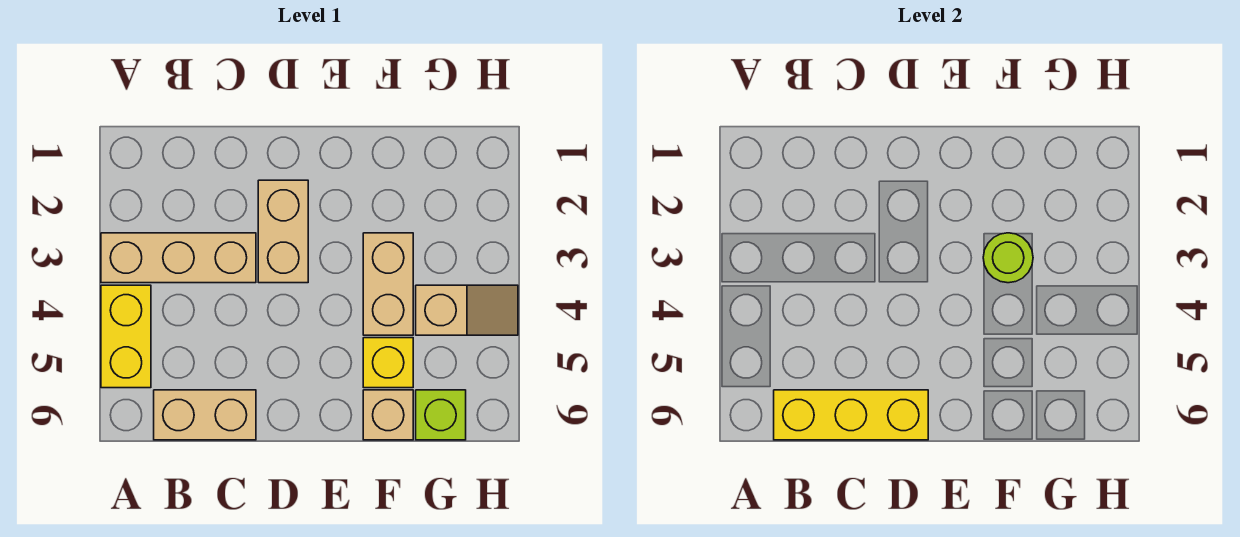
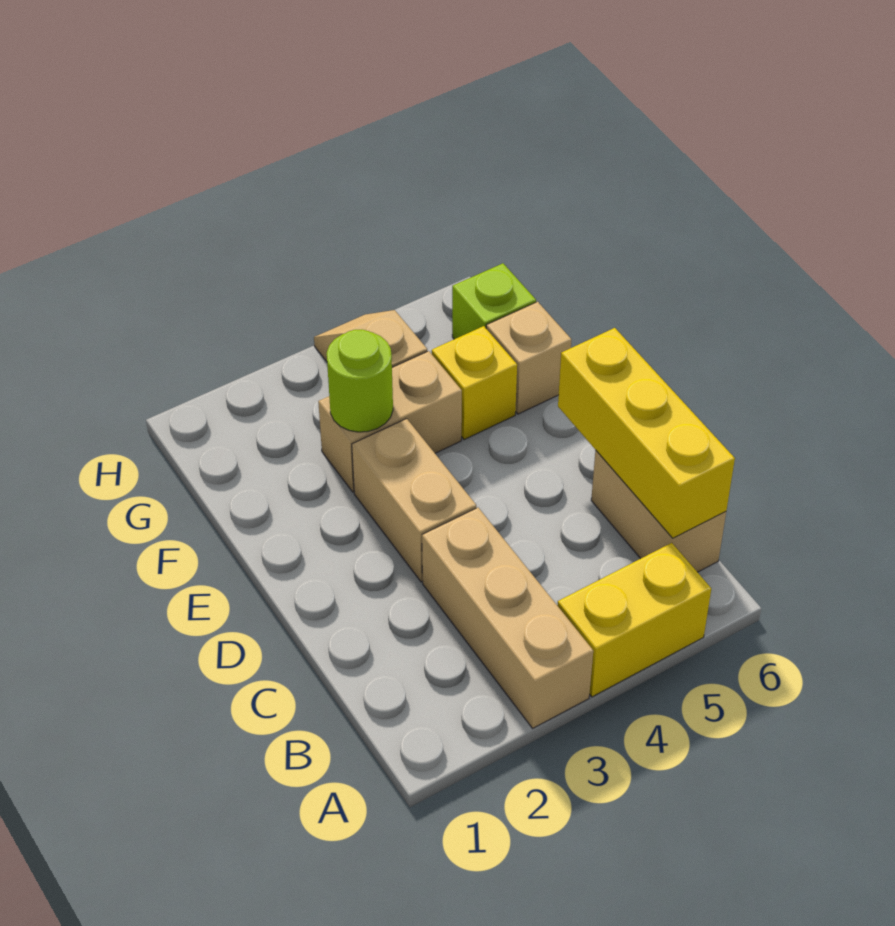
tan 1x2 brick [258,180,308,283] -> tan 1x2 brick turned to [352,419,476,582]

